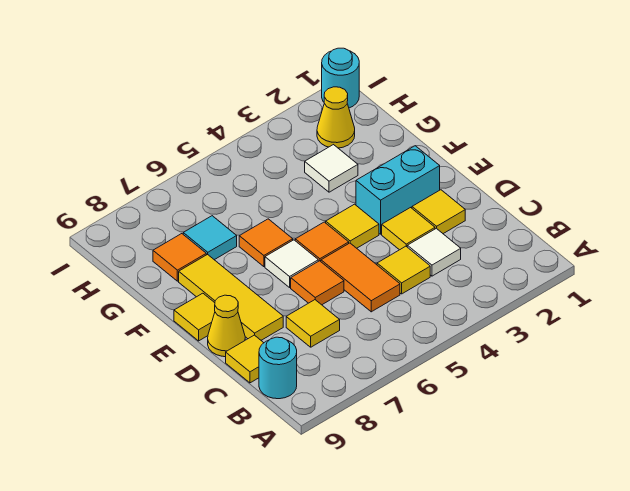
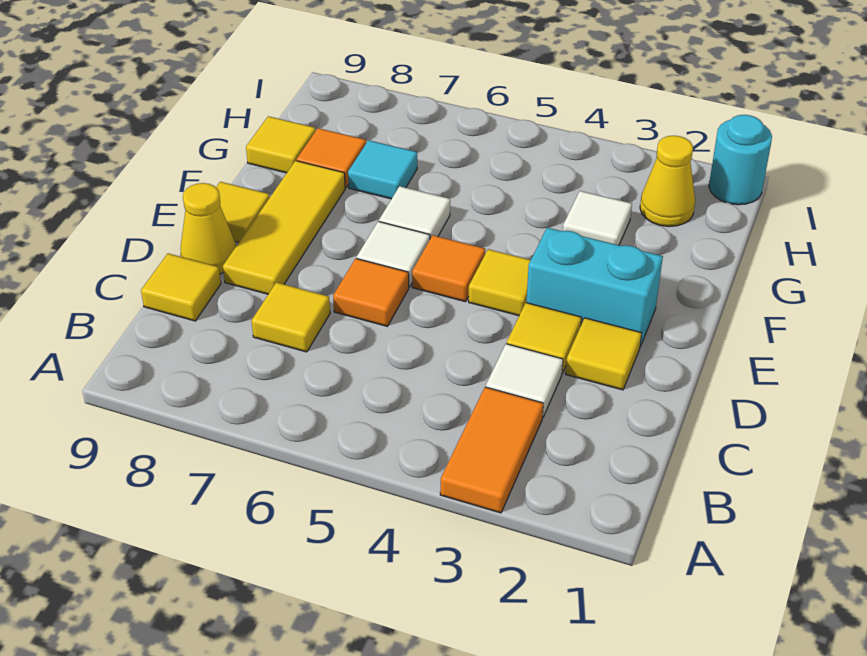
cyan 1x1 round brick [259,337,297,399] -> none
yellow 1x1 tile [377,246,430,294] -> yellow 1x1 tile moved to [246,116,316,173]
orange 1x2 tile [321,243,400,312] -> orange 1x2 tile moved to [440,387,543,513]
orange 1x1 tile [239,219,293,267] -> white 1x1 tile [379,186,450,239]

